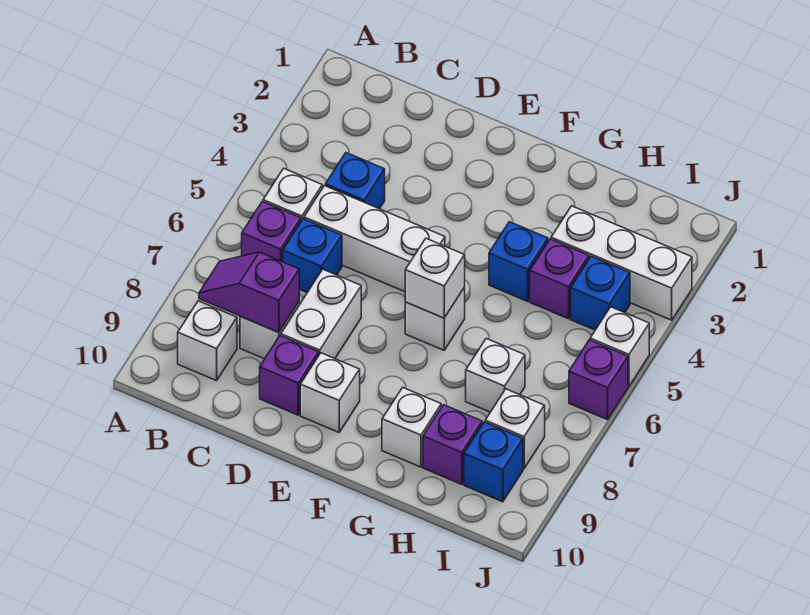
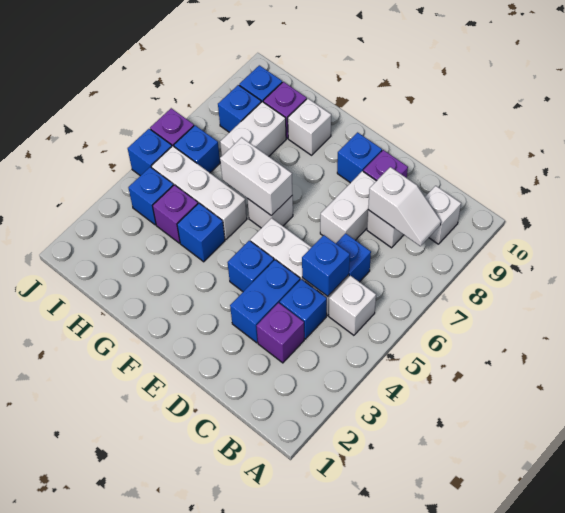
purple 1x1 brick [242,201,301,262] -> purple 1x1 brick moved to [257,303,304,363]
purple 1x2 slope [199,252,299,333] -> white 1x2 slope [368,167,441,246]
none -> blue 1x1 brick [302,235,350,296]
none -> blue 1x2 brick [230,260,300,343]
none -> blue 1x1 brick [227,241,274,292]
white 1x1 brick [300,353,360,432] -> blue 1x1 brick [337,132,382,183]
white 1x1 brick [405,238,465,318] -> white 1x2 brick [220,137,292,216]
white 1x3 brick [551,206,692,320] -> white 1x3 brick moved to [151,146,247,240]
white 1x1 brick [466,338,525,412] -> white 1x2 brick [220,102,286,156]
none -> blue 1x1 brick [174,125,220,173]
white 1x1 brick [485,389,545,469] -> blue 1x1 brick [218,85,261,132]
white 1x1 brick [590,307,649,386] -> blue 1x1 brick [128,129,172,176]

